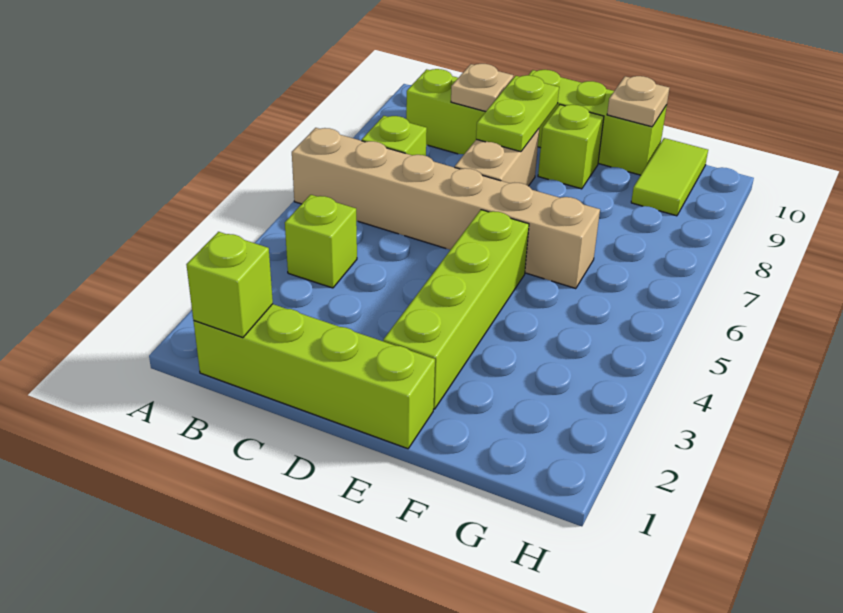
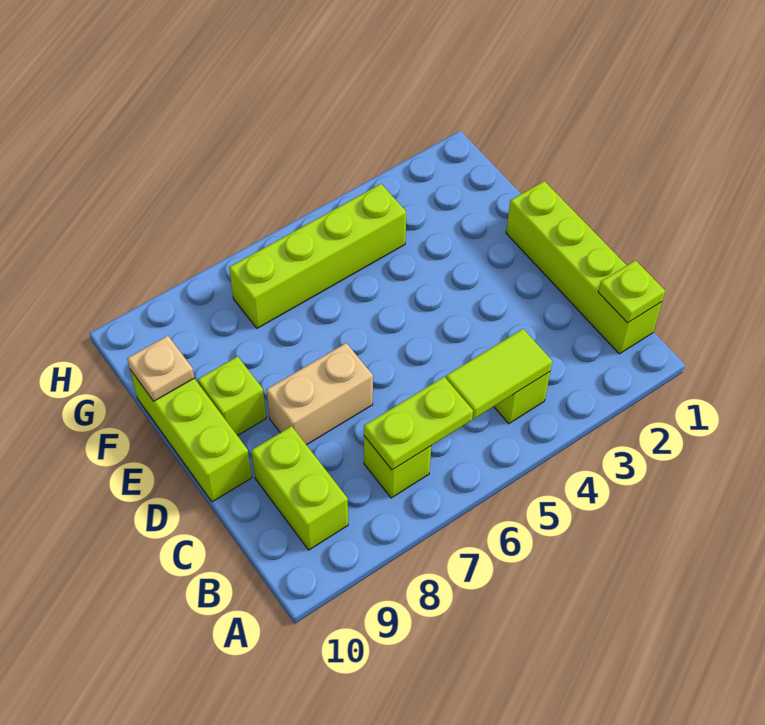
tan 1x6 brick [292,128,600,289] -> none
lime 1x1 brick [186,232,273,338] -> lime 1x1 plate [598,260,665,323]
tan 1x1 plate [451,64,513,112] -> none
lime 1x2 plate [476,75,559,152] -> lime 1x2 plate moved to [364,377,473,470]
lime 1x4 brick [383,210,529,409] -> lime 1x4 brick moved to [229,184,406,328]
lime 1x2 tile [631,138,708,216] -> lime 1x2 tile moved to [446,329,552,419]

